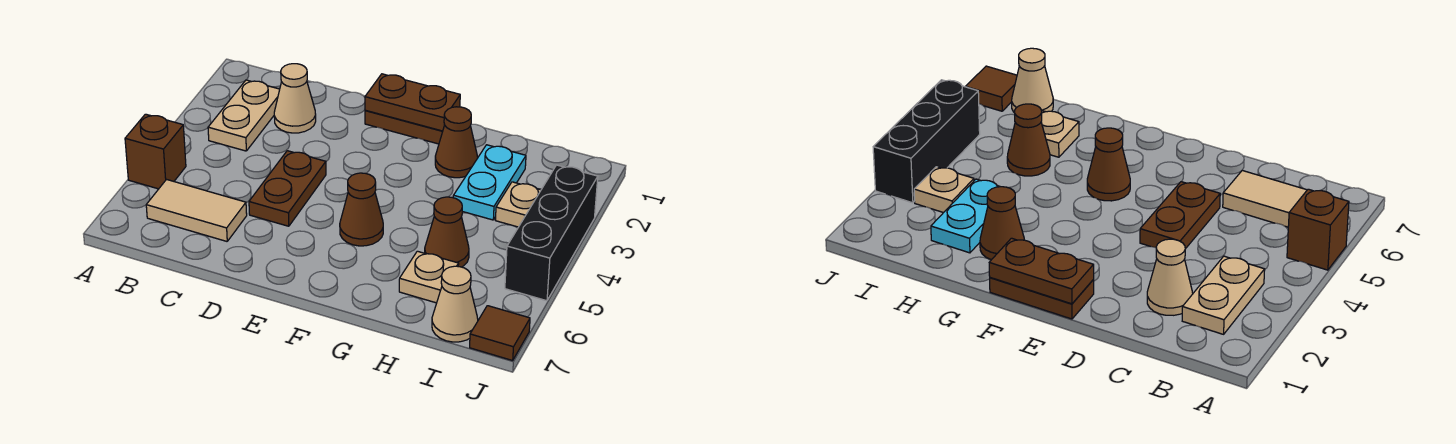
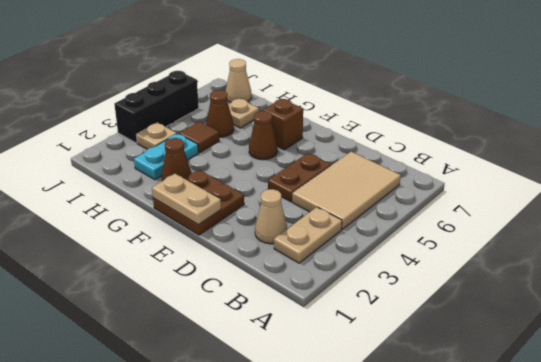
brown 1x1 brick [125,114,186,189] -> brown 1x1 brick moved to [263,99,303,150]
tan 1x2 tile [146,180,247,241] -> tan 2x3 tile [292,152,401,229]
brown 1x2 plate [365,110,443,144] -> brown 2x2 plate [153,170,244,235]
brown 1x2 plate [365,74,460,131] -> tan 1x2 plate [152,174,221,225]
brown 1x1 tile [470,306,530,361] -> brown 1x1 tile moved to [179,122,219,153]

